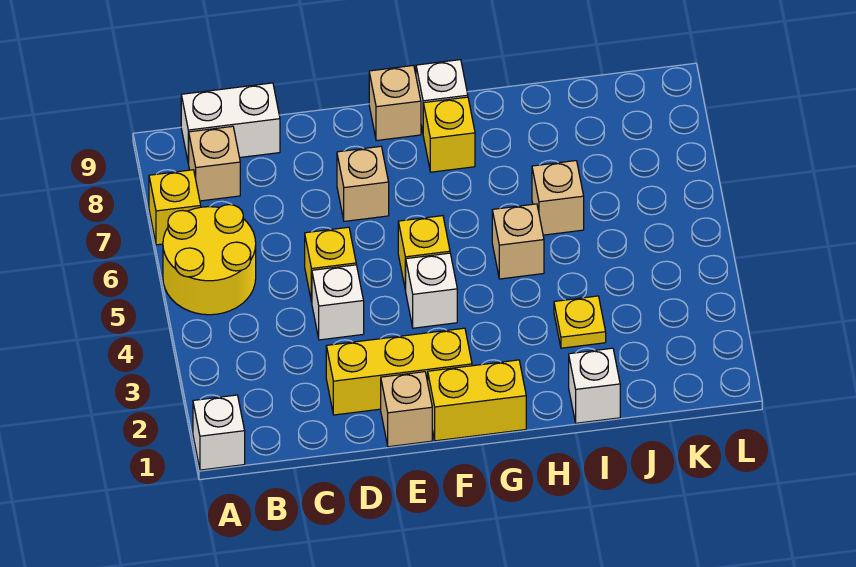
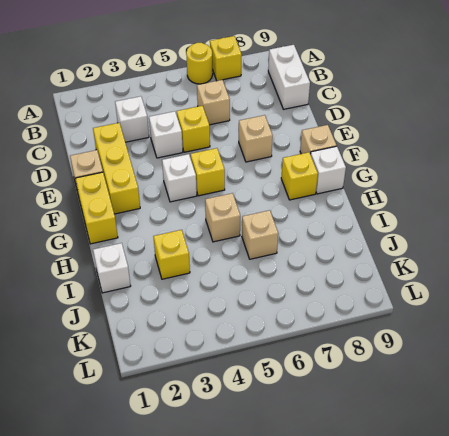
white 1x1 brick [193,395,245,470] -> white 1x1 brick moved to [115,96,149,142]
yellow 2x2 round brick [163,205,256,315] -> yellow 1x1 round brick [186,43,213,84]
tan 1x1 brick [189,126,240,201] -> tan 1x1 brick moved to [197,80,230,125]
yellow 1x1 plate [554,296,606,348] -> yellow 1x1 brick [153,230,190,279]

